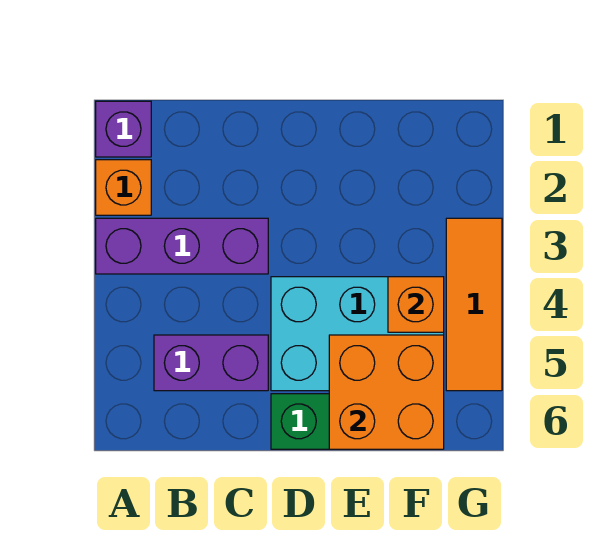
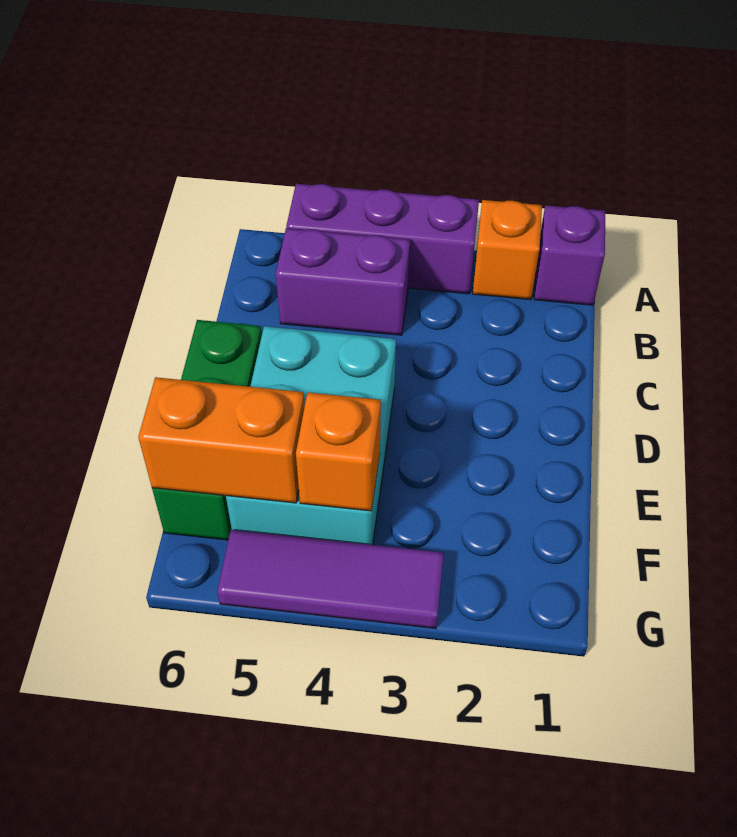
purple 1x3 brick [96,218,268,274] -> purple 1x3 brick turned to [286,184,479,294]
purple 1x2 brick [154,335,268,391] -> purple 1x2 brick turned to [276,228,410,335]
orange 2x2 brick [329,335,444,449] -> orange 1x2 brick [138,377,305,503]
orange 1x3 tile [446,218,502,391] -> purple 1x3 tile [217,530,444,628]

